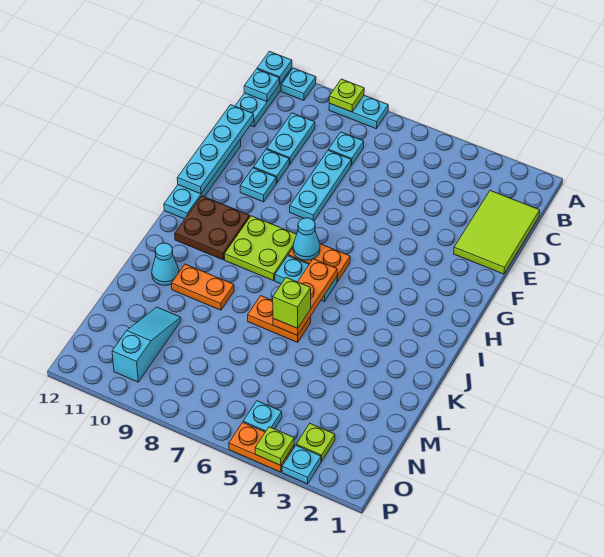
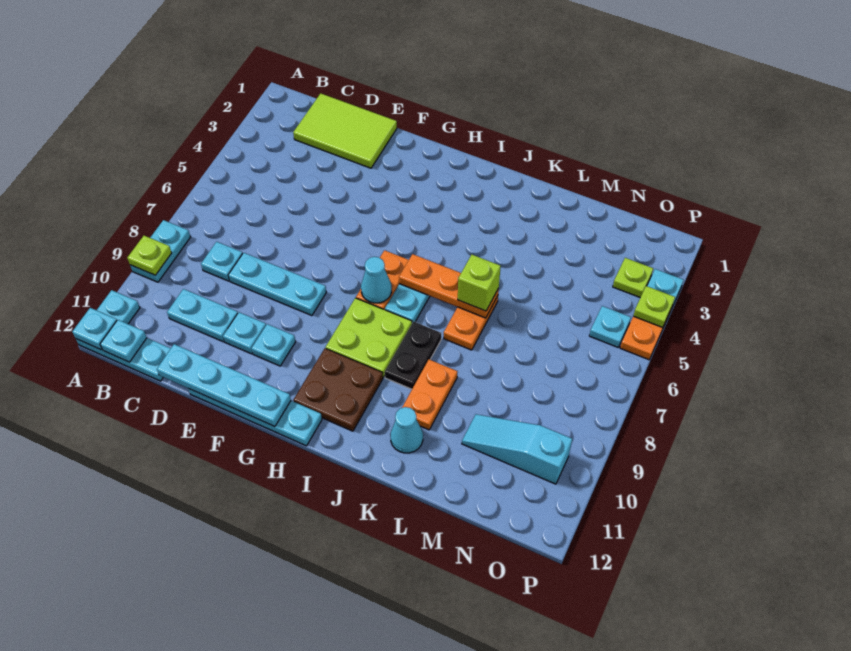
none -> black 1x2 plate [385,322,441,389]

